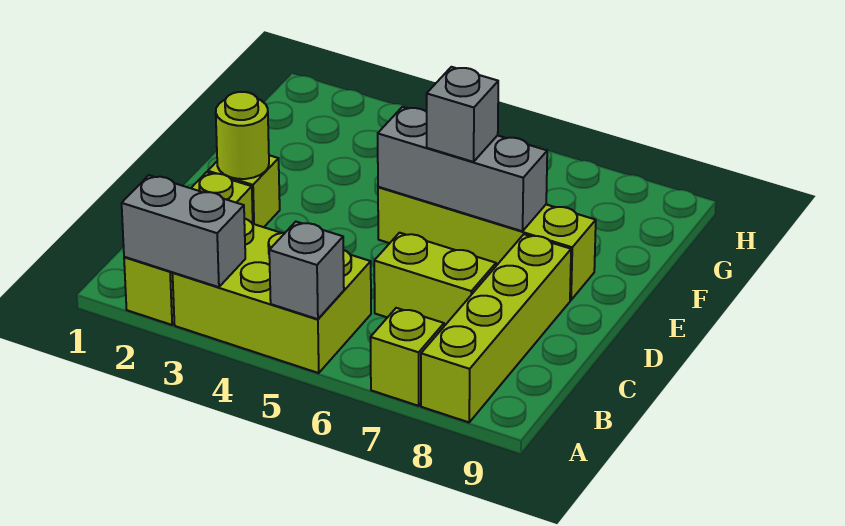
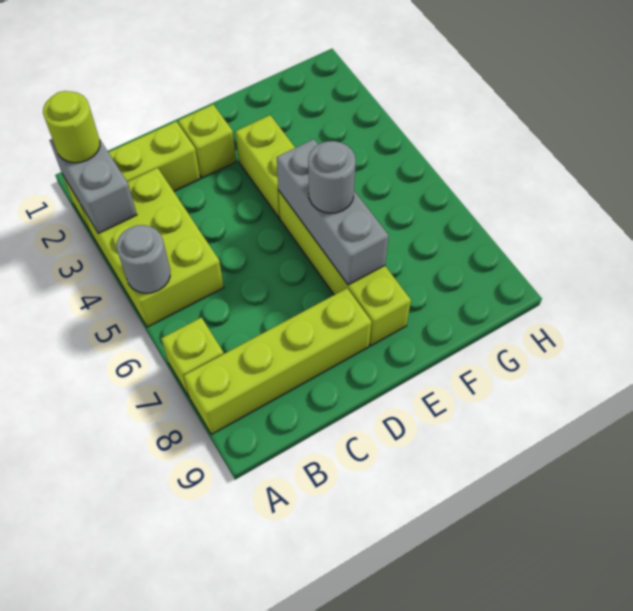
grey 1x1 brick [269,222,344,319] -> grey 1x1 round brick [117,225,170,293]
lime 1x2 brick [374,233,496,326] -> lime 1x2 brick moved to [236,115,295,218]
lime 1x1 round brick [216,92,269,179] -> lime 1x1 round brick moved to [43,91,100,163]
grey 1x1 brick [427,67,498,162] -> grey 1x1 round brick [308,141,356,213]

